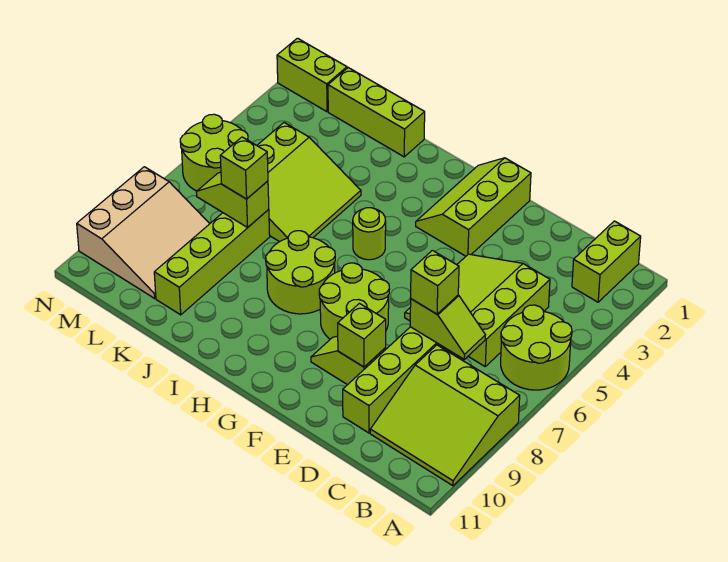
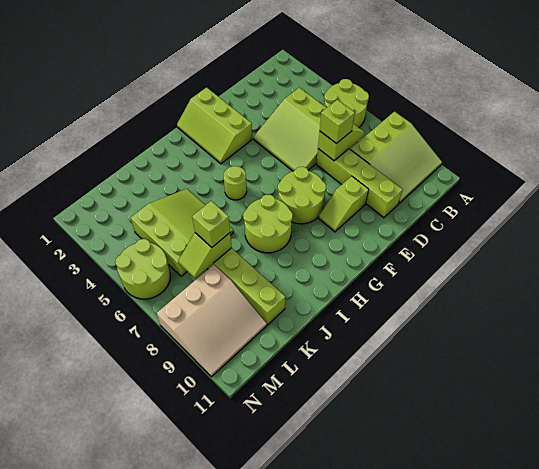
lime 1x2 brick [572,221,641,302] -> none
lime 1x1 brick [338,303,386,367] -> none
lime 1x3 brick [328,68,425,157] -> none
tan 3x3 slope [77,167,210,298] -> tan 3x3 slope turned to [157,265,267,377]
lime 1x2 brick [277,38,347,112] -> none

